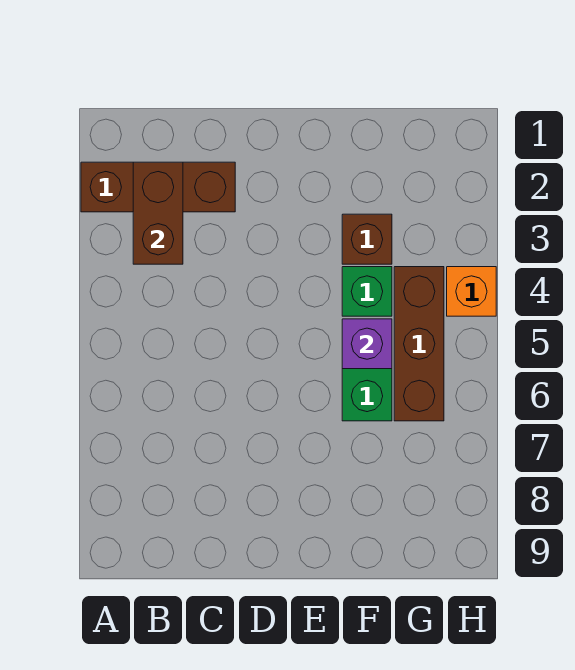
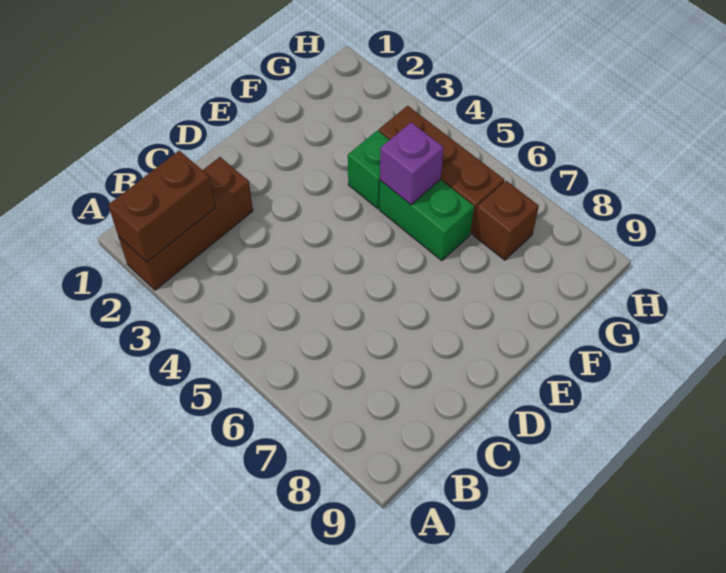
brown 1x2 brick [133,162,183,264] -> brown 1x2 brick turned to [108,151,215,262]
brown 1x1 brick [342,214,392,264] -> brown 1x1 brick moved to [473,181,539,260]
orange 1x1 brick [447,267,496,316] -> none

